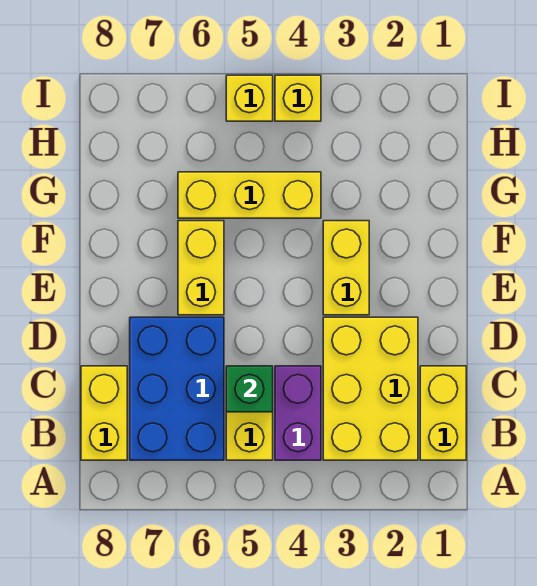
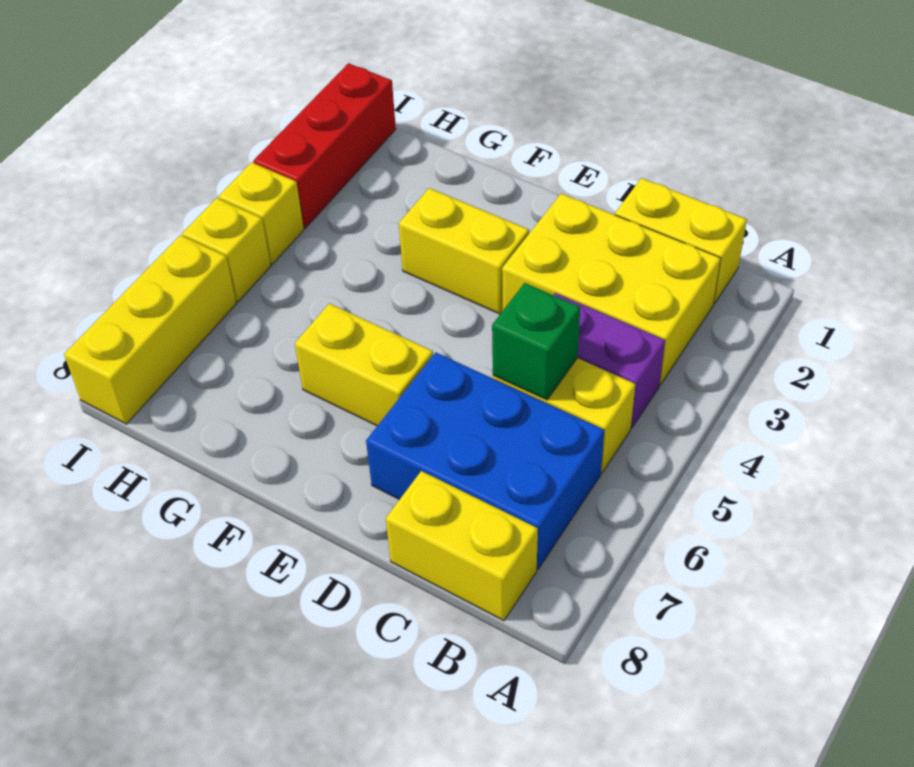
yellow 1x3 brick [178,172,321,218] -> yellow 1x3 brick moved to [64,235,236,424]
none -> red 1x3 brick [253,63,396,228]

